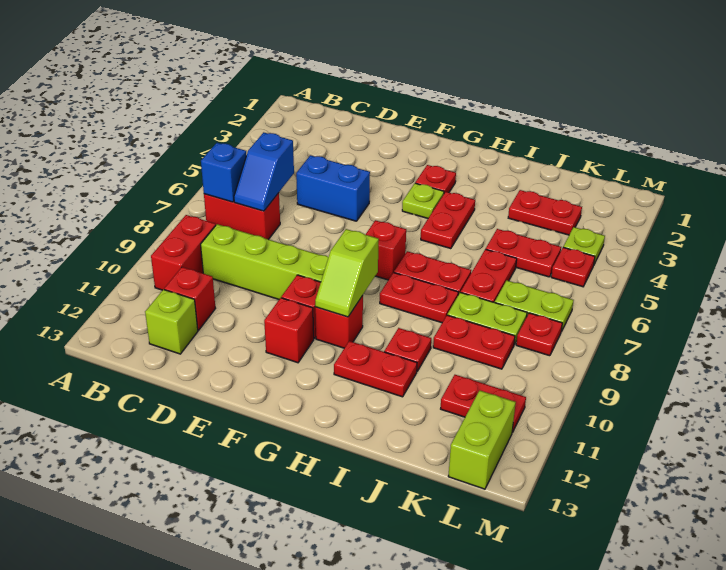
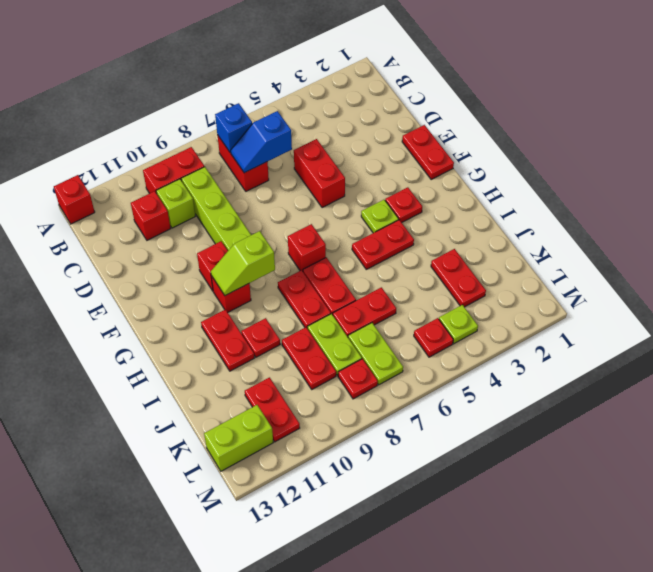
lime 1x1 brick [145,290,198,354] -> lime 1x1 brick moved to [156,179,195,228]
blue 1x2 brick [296,155,370,221] -> red 1x2 brick [294,139,345,208]
red 1x1 brick [264,298,314,363] -> red 1x1 brick moved to [54,175,95,224]
red 1x2 plate [486,229,561,277] -> red 1x2 plate moved to [402,125,454,179]

